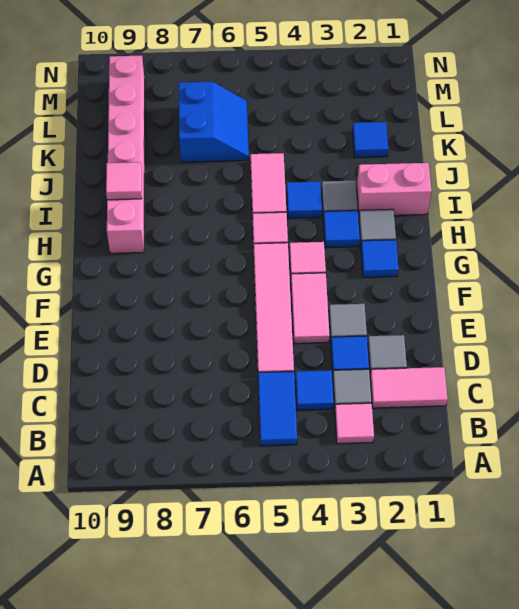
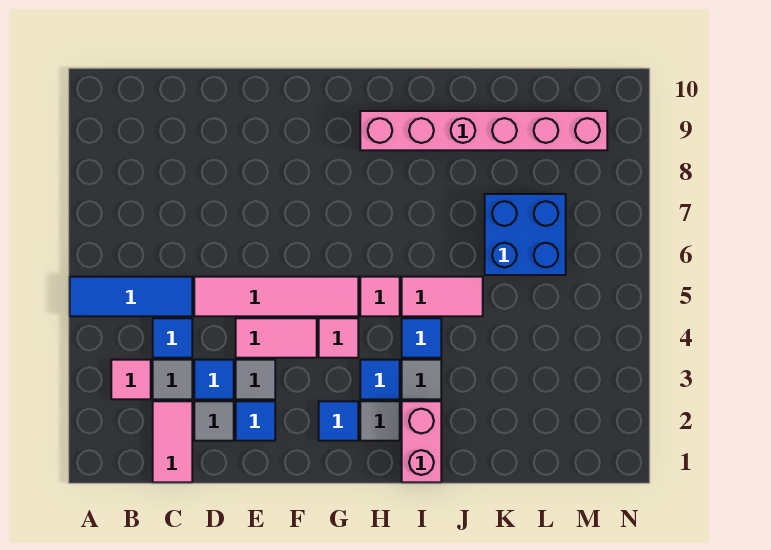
blue 1x2 tile [258,371,297,446] -> blue 1x3 tile [70,277,192,316]
pink 1x1 tile [106,162,142,200] -> none
blue 1x1 tile [353,122,388,158] -> blue 1x1 tile moved to [236,401,275,441]
blue 2x2 slope [179,82,249,162] -> blue 2x2 brick [485,194,566,275]

